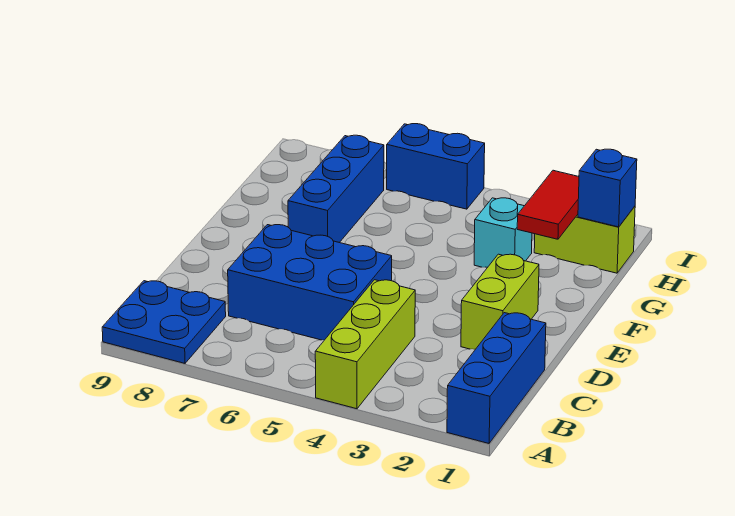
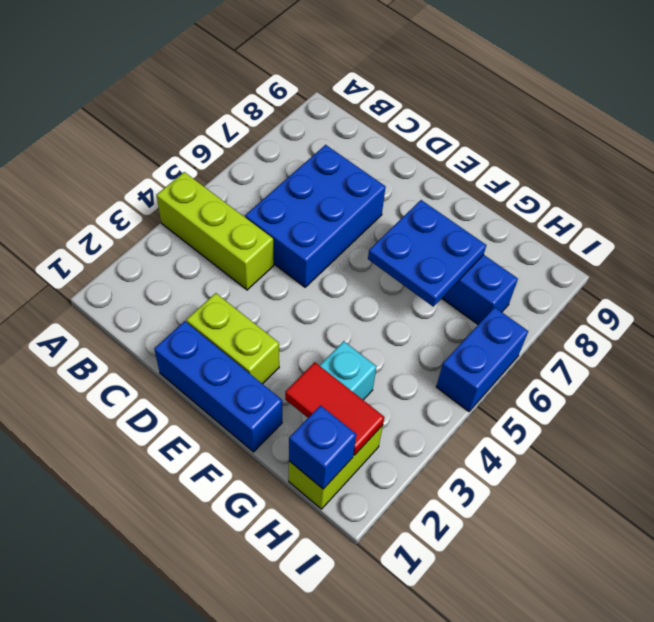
blue 1x3 brick [447,313,546,443] -> blue 1x3 brick moved to [154,321,282,452]
blue 2x2 plate [102,281,226,363] -> blue 2x2 plate moved to [368,200,486,306]

